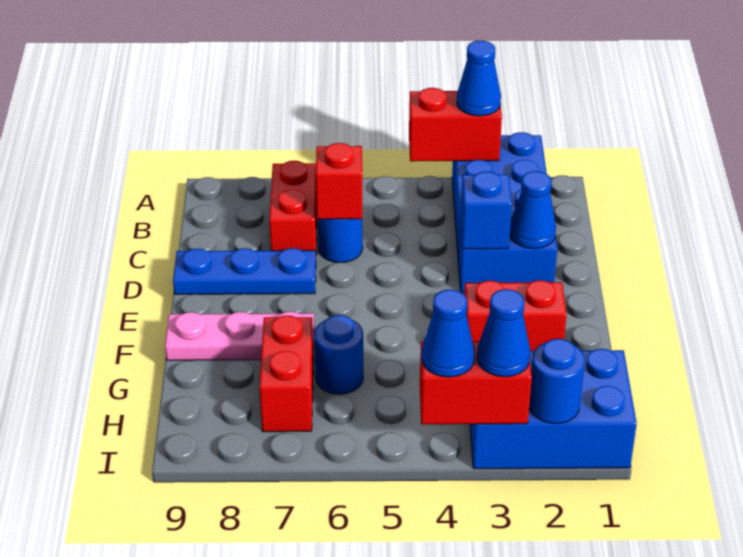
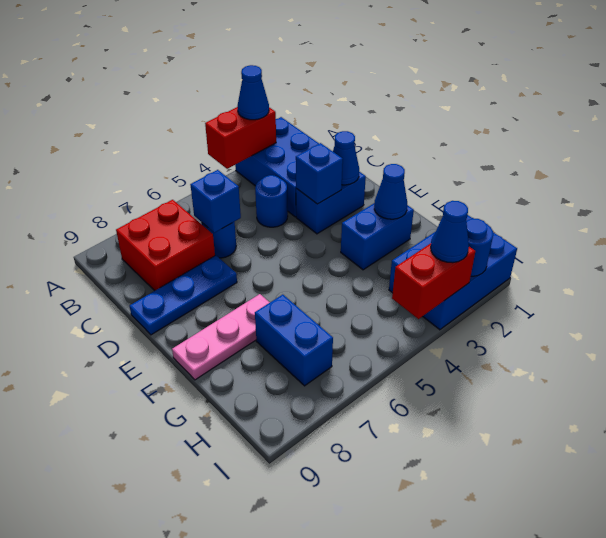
red 1x2 brick [269,161,317,251] -> red 2x2 brick [116,200,215,291]
red 1x1 brick [316,143,362,219] -> blue 1x1 brick [190,170,241,233]
red 1x2 brick [464,280,567,351] -> blue 1x2 brick [341,204,414,270]
blue 1x1 round brick [314,315,363,394] -> blue 1x1 round brick moved to [255,175,288,227]
red 1x2 brick [260,315,314,432] -> blue 1x2 brick [255,295,333,386]
blue 1x1 cone [422,290,475,377] -> blue 1x1 cone moved to [374,164,407,219]

